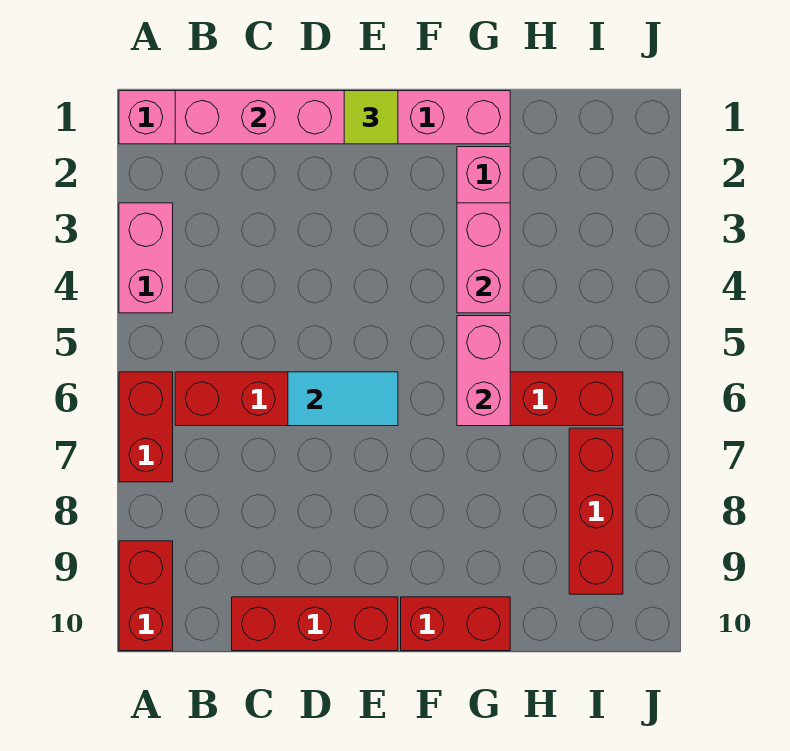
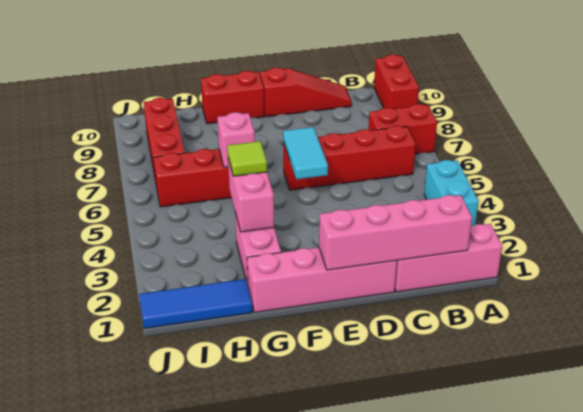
pink 1x2 brick [119,203,173,313] -> cyan 1x2 brick [424,160,479,226]
red 1x2 brick [119,372,173,482] -> red 1x2 brick turned to [369,104,437,154]
red 1x3 brick [232,597,398,651] -> red 1x3 slope [260,68,351,117]
cyan 1x2 tile [288,372,398,426] -> cyan 1x2 tile turned to [283,127,328,179]
lime 1x1 tile [344,91,398,144] -> lime 1x1 tile moved to [228,141,267,176]
pink 1x2 brick [457,316,510,426] -> pink 1x1 brick [217,112,255,167]
none -> blue 1x3 tile [139,279,252,329]

